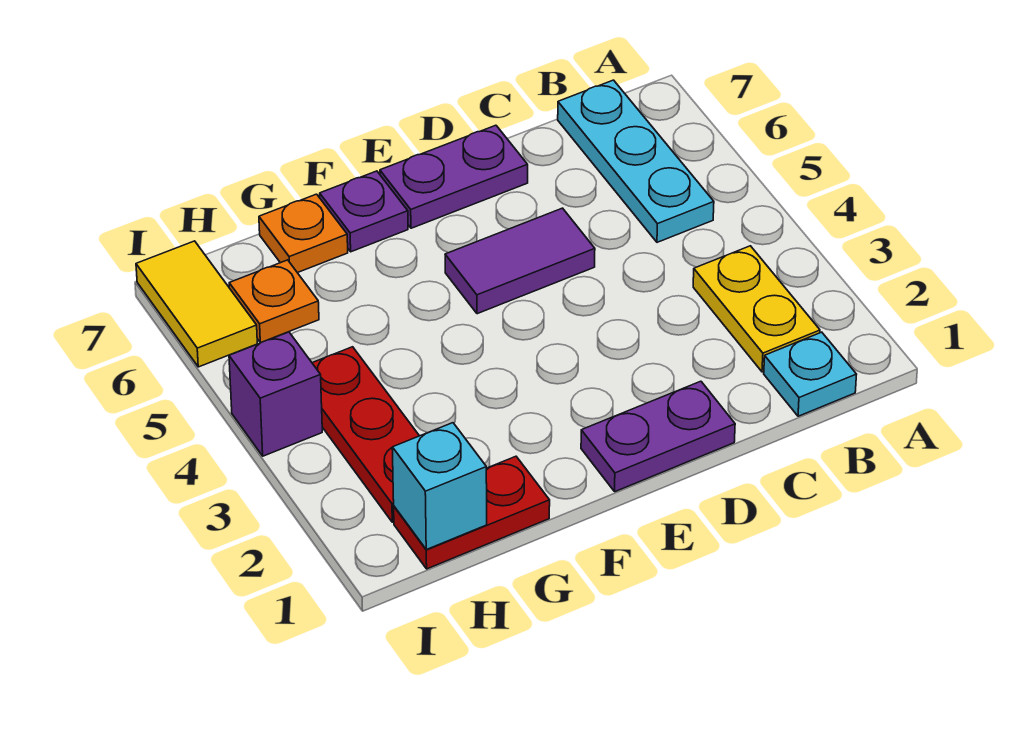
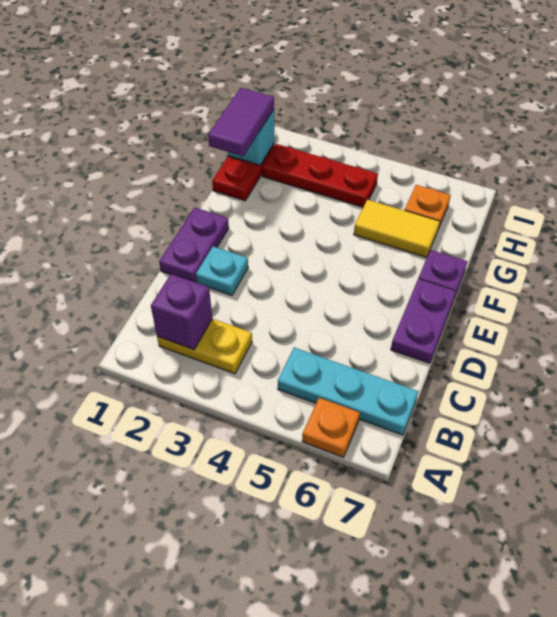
cyan 1x1 plate [764,332,857,416] -> cyan 1x1 plate moved to [196,246,248,295]
purple 1x2 tile [445,208,595,314] -> purple 1x2 tile moved to [208,88,274,156]
orange 1x1 plate [259,194,348,273] -> orange 1x1 plate moved to [302,398,360,457]
purple 1x1 brick [229,332,322,456] -> purple 1x1 brick moved to [151,274,212,350]
yellow 1x2 tile [136,241,257,367] -> yellow 1x2 tile moved to [354,200,440,257]

